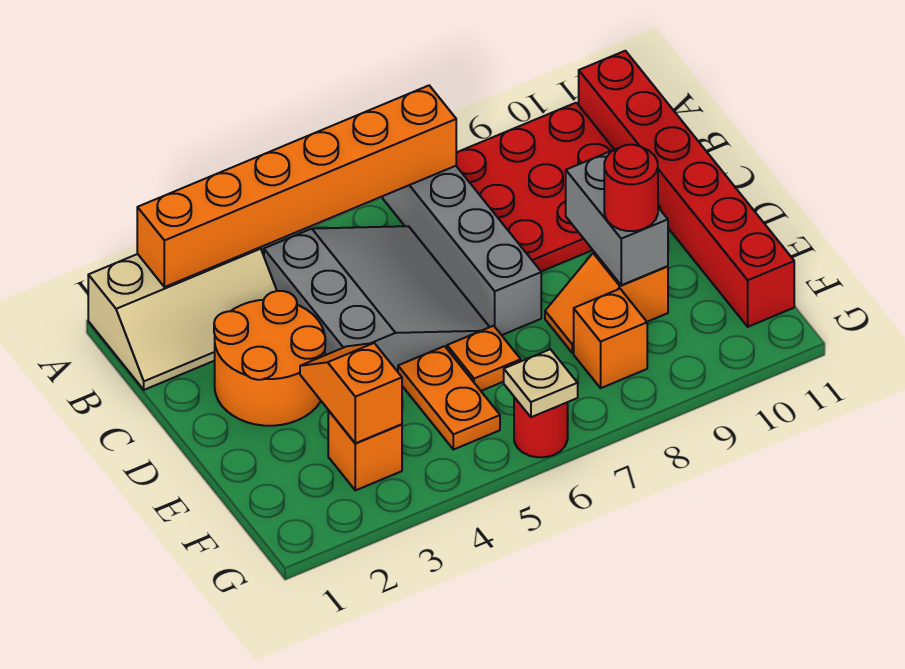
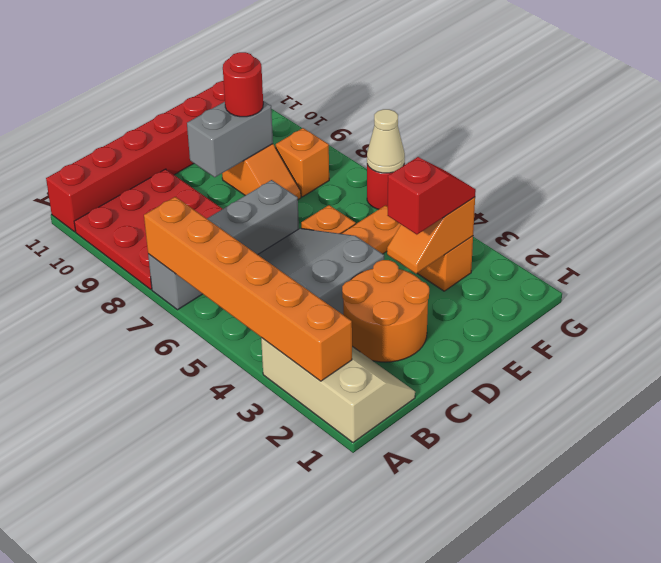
none -> red 1x2 slope [388,157,476,235]
tan 1x1 plate [504,349,578,417] -> tan 1x1 cone [367,109,405,173]

